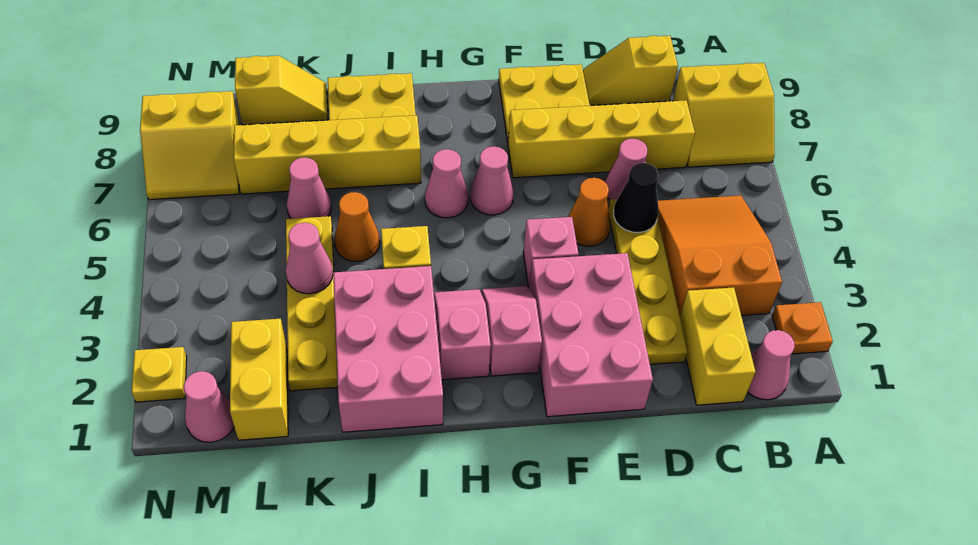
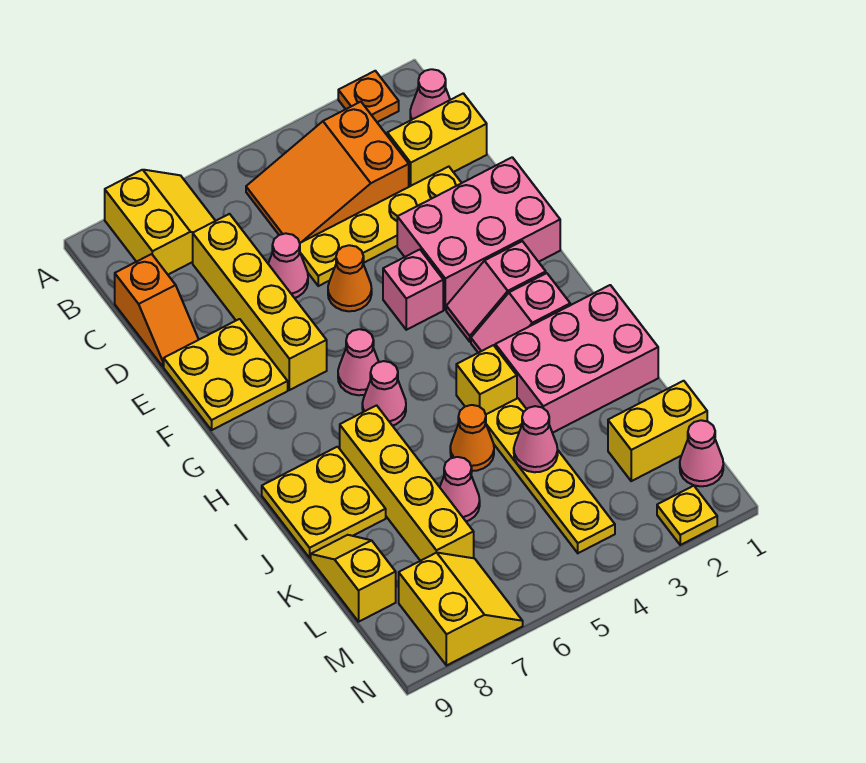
yellow 1x2 slope [583,36,678,106] -> orange 1x2 slope [115,254,199,366]
black 1x1 cone [614,163,659,233] -> none
yellow 1x4 plate [286,216,338,391] -> yellow 1x4 plate turned to [486,398,615,553]

